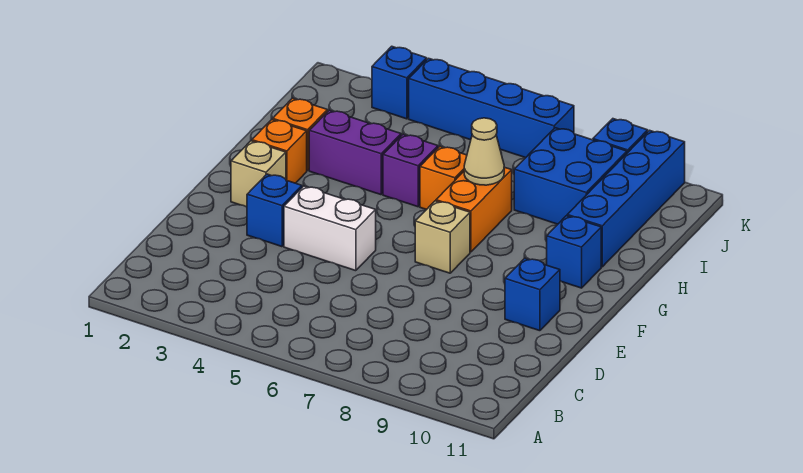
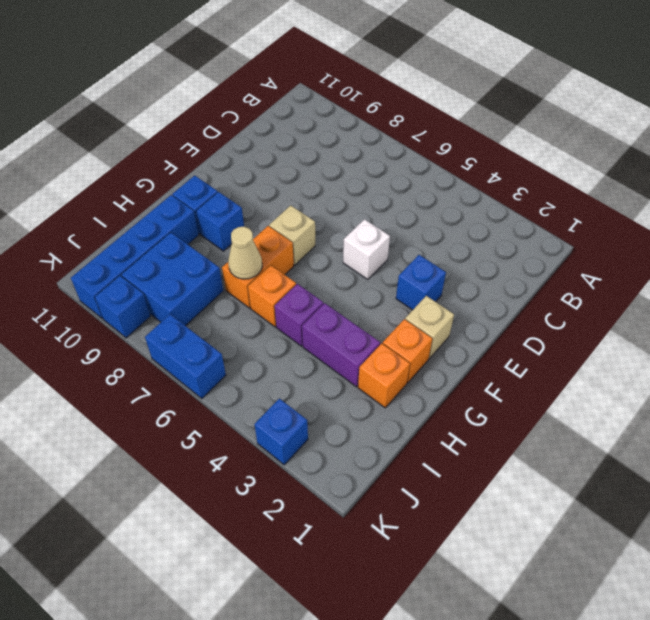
white 1x2 brick [284,186,376,271] -> white 1x1 brick [343,219,390,280]
blue 1x1 brick [505,258,560,331] -> blue 1x1 brick moved to [196,192,244,251]
blue 1x4 brick [409,58,574,158] -> blue 1x2 brick [145,314,226,398]

